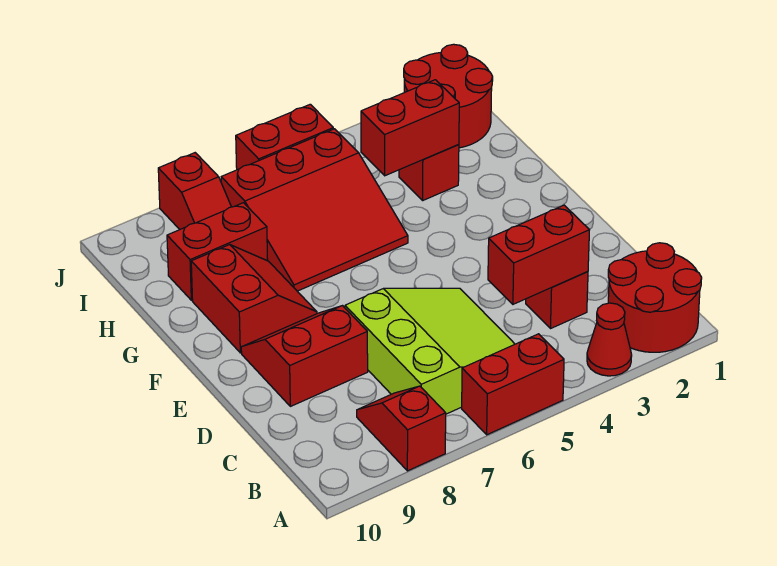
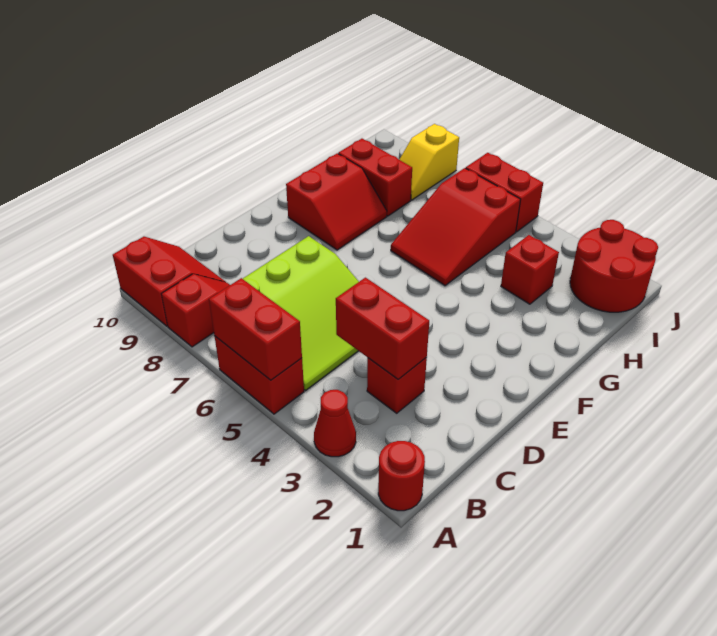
red 2x2 round brick [608,243,702,352] -> red 1x1 round brick [378,441,425,511]
red 2x2 slope [241,306,368,406] -> red 2x2 slope moved to [113,237,225,326]
red 3x3 slope [221,129,408,291] -> red 2x3 slope [391,168,521,285]
red 1x2 brick [361,80,459,176] -> red 1x2 brick moved to [209,278,302,380]
red 1x2 slope [158,153,231,229] -> yellow 1x2 slope [399,124,459,200]

